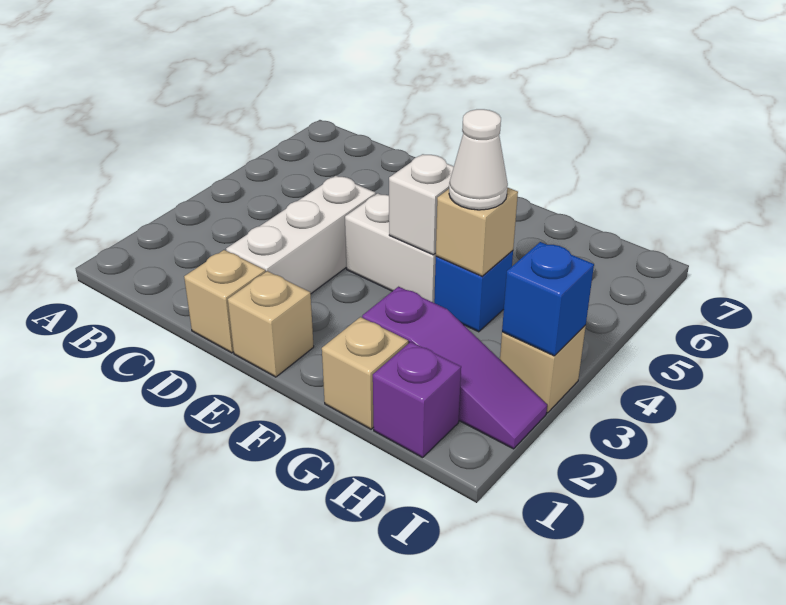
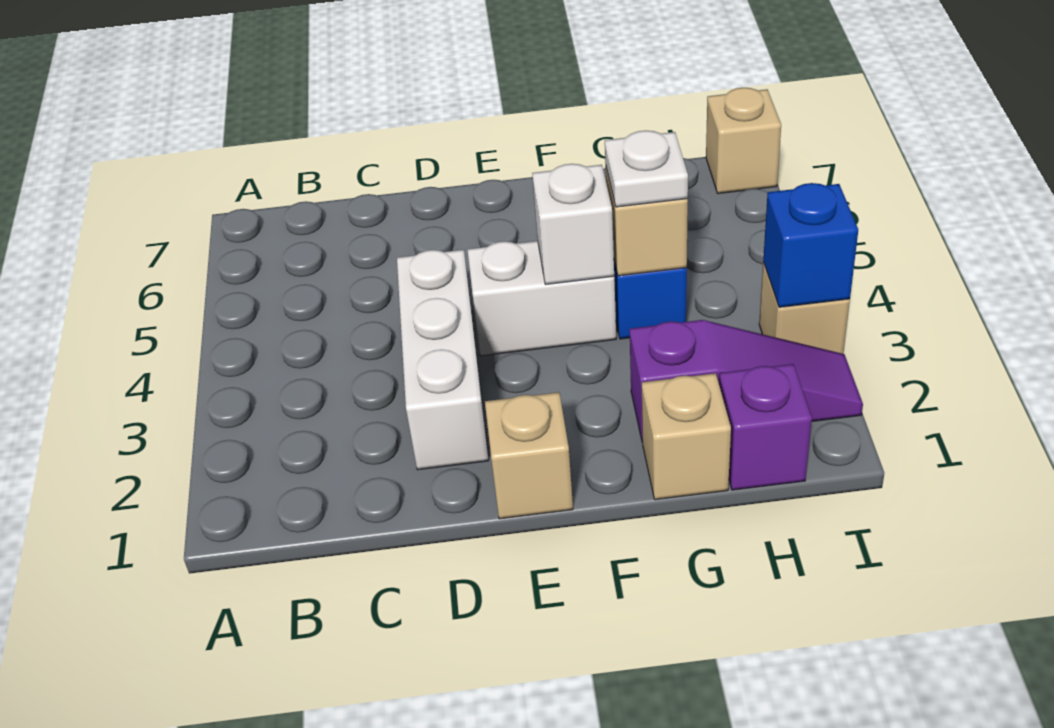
tan 1x1 brick [184,250,265,353] -> tan 1x1 brick moved to [706,88,781,194]
white 1x1 cone [449,109,508,210] -> white 1x1 plate [605,131,688,207]

